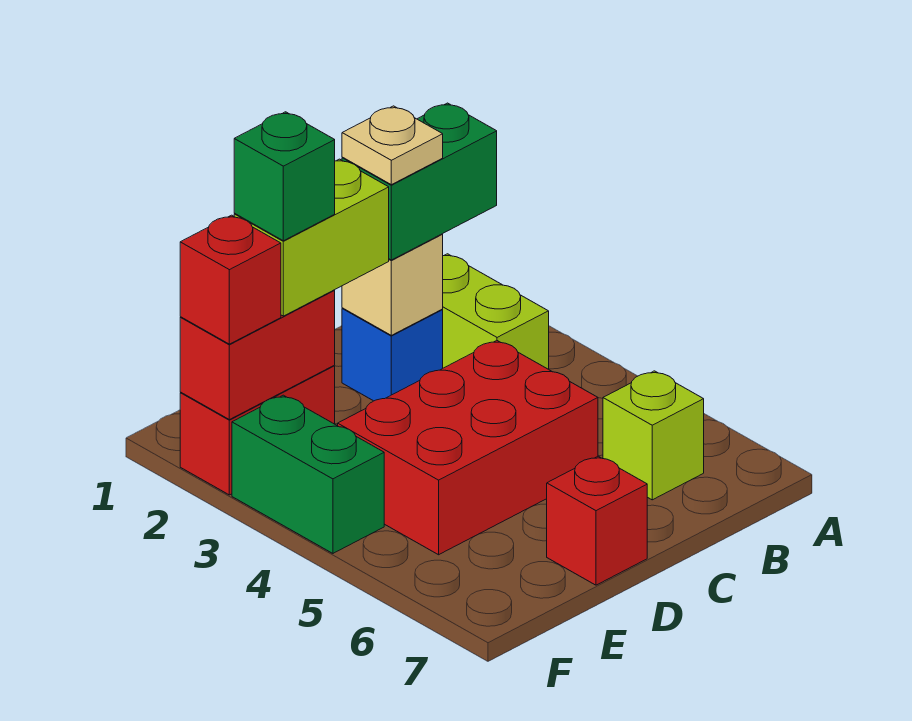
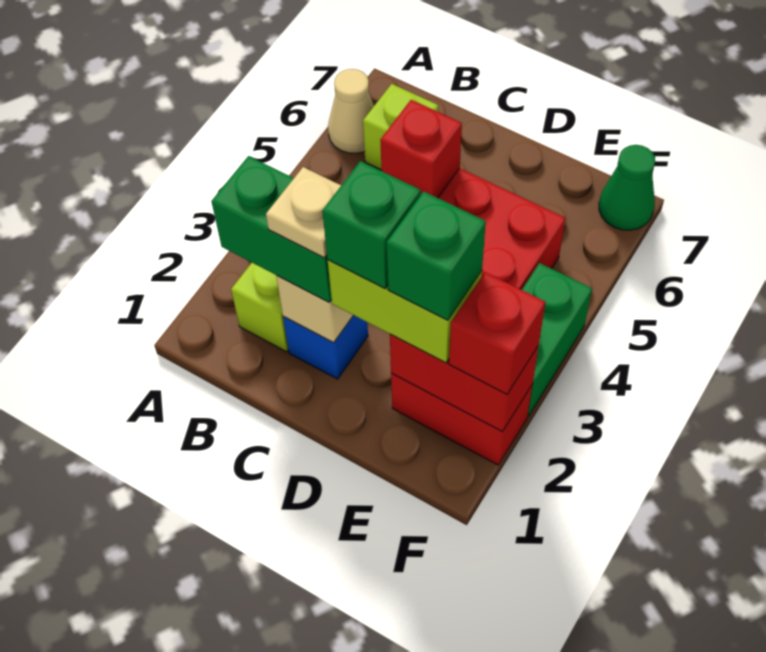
none -> tan 1x1 cone [328,69,374,153]
none -> green 1x1 brick [322,161,421,289]
red 1x1 brick [547,456,647,585] -> red 1x1 brick moved to [380,100,462,198]
none -> green 1x1 cone [599,145,655,230]

